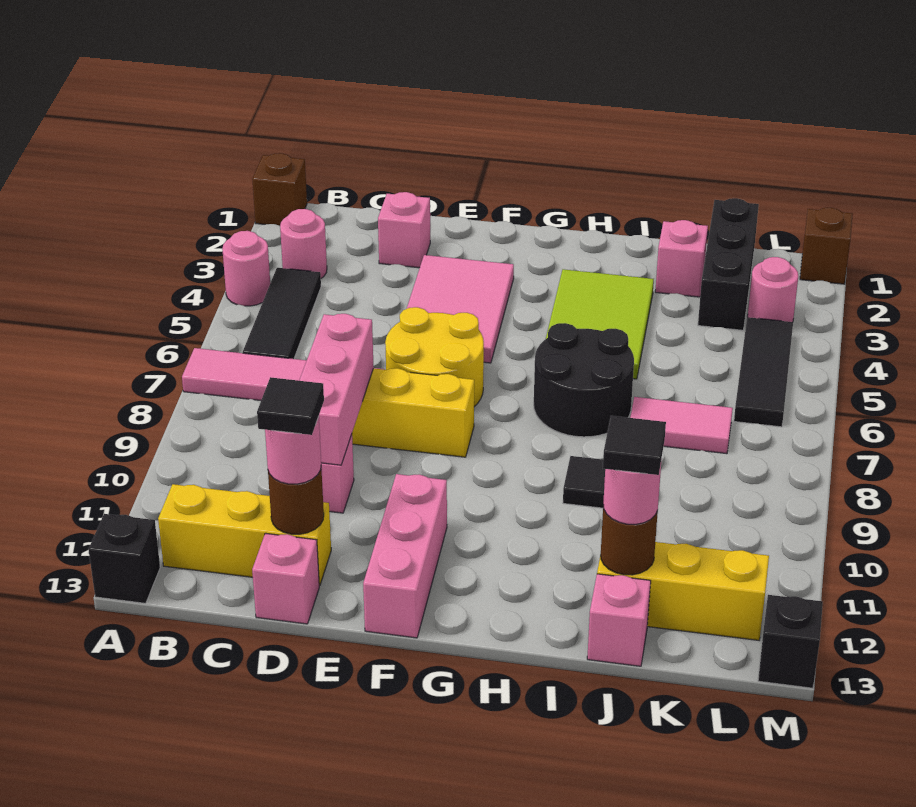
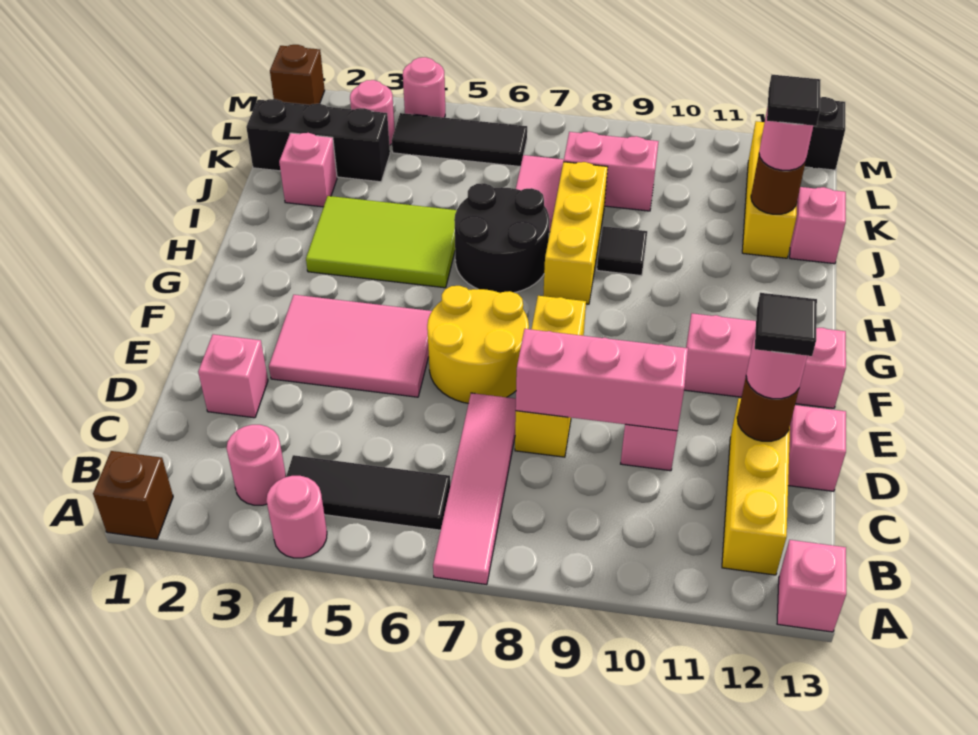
black 1x1 brick [88,514,160,603] -> pink 1x1 brick [777,540,846,632]
none -> yellow 1x3 brick [543,162,608,304]
none -> pink 1x2 brick [564,132,659,211]
none -> pink 1x1 round brick [403,57,445,118]

